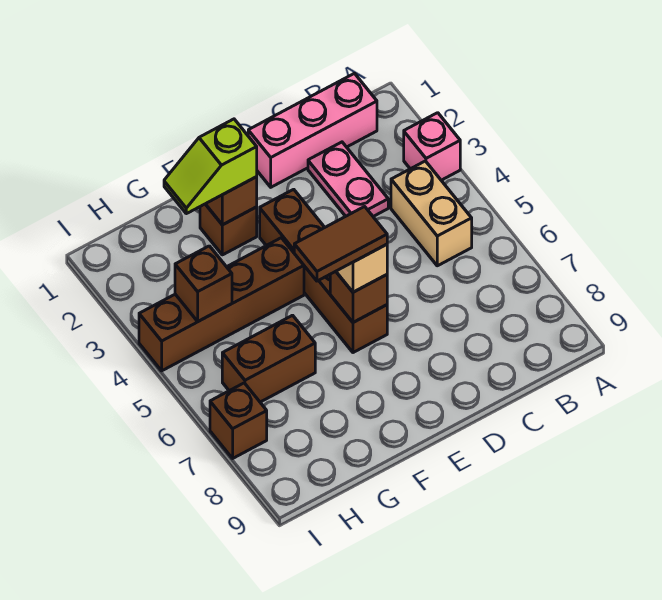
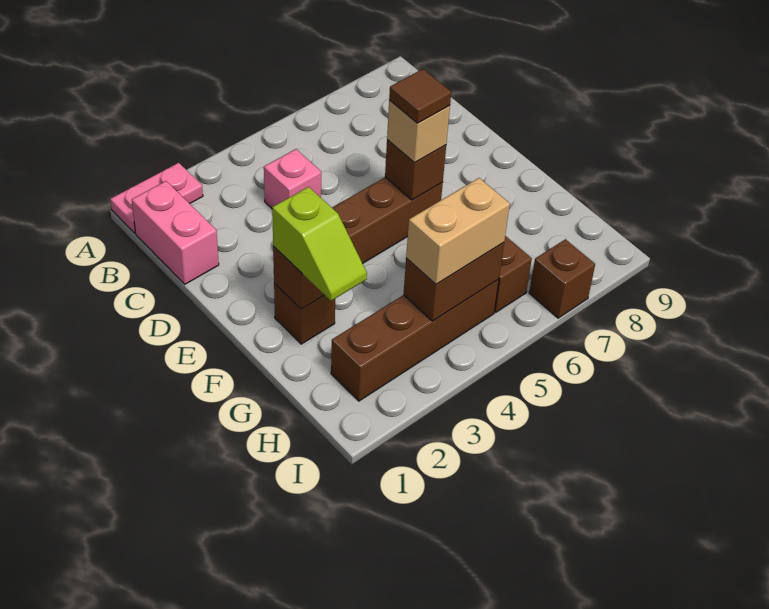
pink 1x1 brick [404,113,460,180] -> pink 1x1 brick moved to [264,149,321,208]
pink 1x3 brick [248,73,377,187] -> pink 1x2 brick [132,181,219,284]
tan 1x2 brick [391,161,472,266] -> tan 1x2 brick moved to [406,178,510,284]
pink 1x2 plate [308,142,388,216] -> pink 1x2 plate moved to [110,163,203,233]
brown 1x2 tile [294,207,387,281] -> brown 1x1 tile [389,69,451,123]
brown 1x4 brick [139,238,304,371] -> brown 1x4 brick turned to [331,279,499,401]
brown 1x1 brick [175,246,232,321] -> brown 1x2 brick [404,242,504,321]

